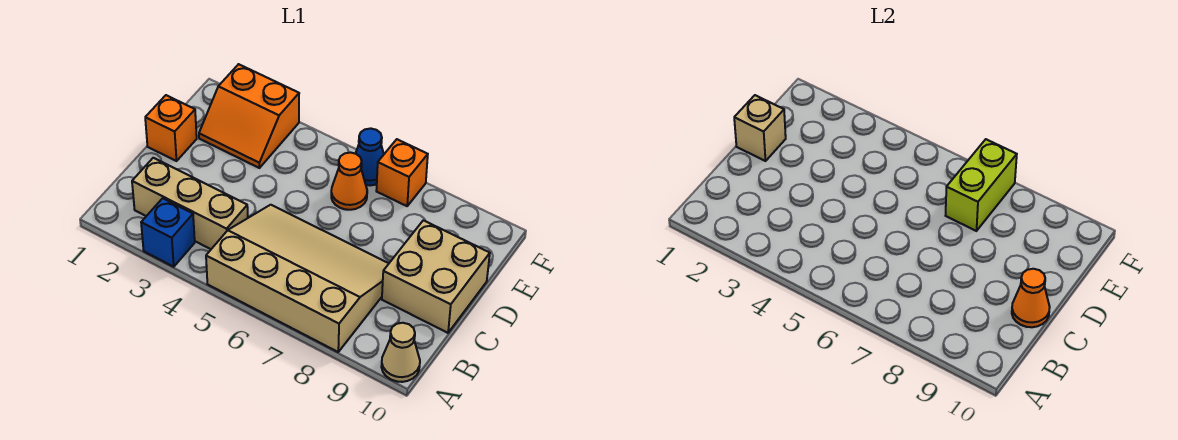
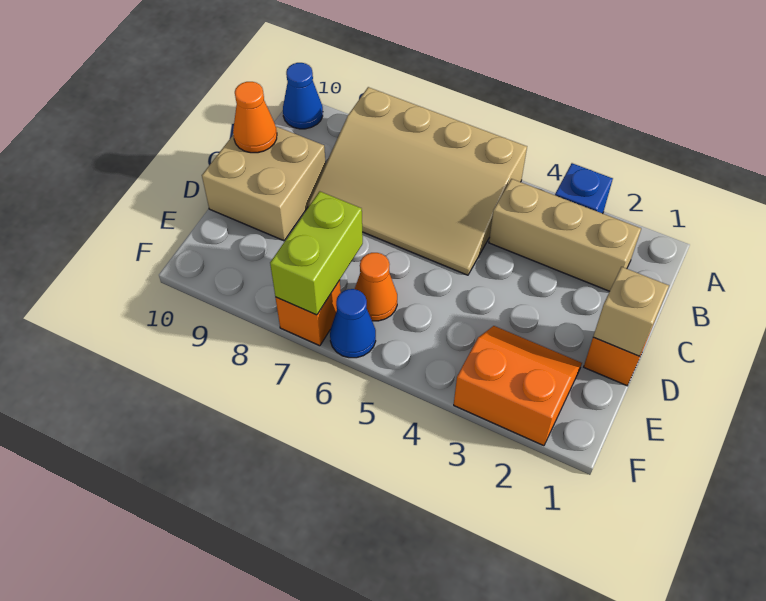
tan 1x1 cone [381,323,420,382] -> blue 1x1 cone [283,63,323,129]

